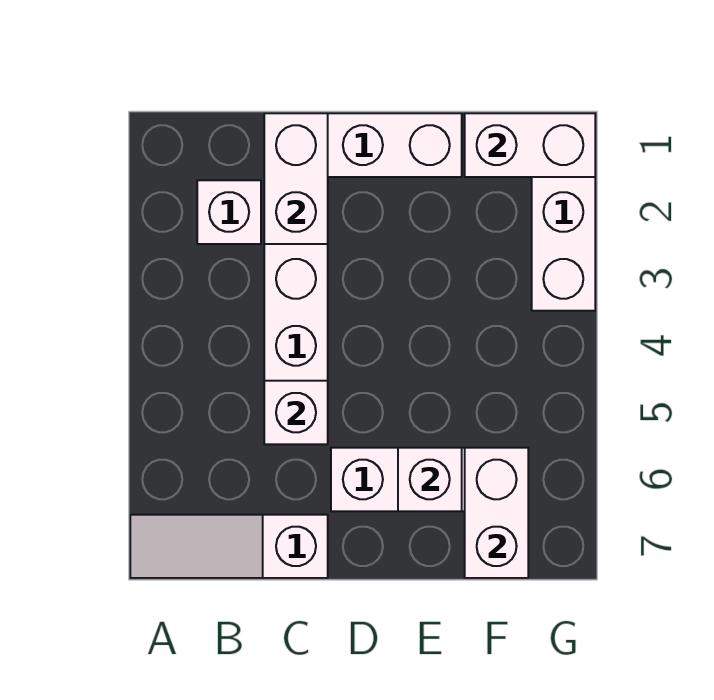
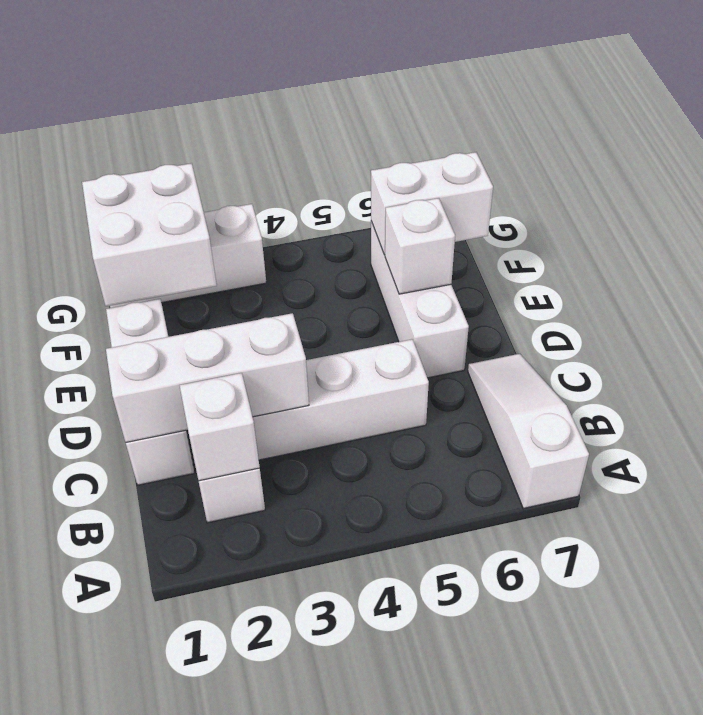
white 1x3 slope [130,515,328,578] -> white 1x3 slope turned to [468,354,589,508]
white 1x2 brick [264,113,328,244] -> white 1x3 brick [106,313,309,443]
white 1x1 brick [264,381,328,444] -> white 1x1 brick moved to [180,373,260,481]
white 1x2 brick [465,113,595,177] -> white 2x2 brick [82,163,217,306]

